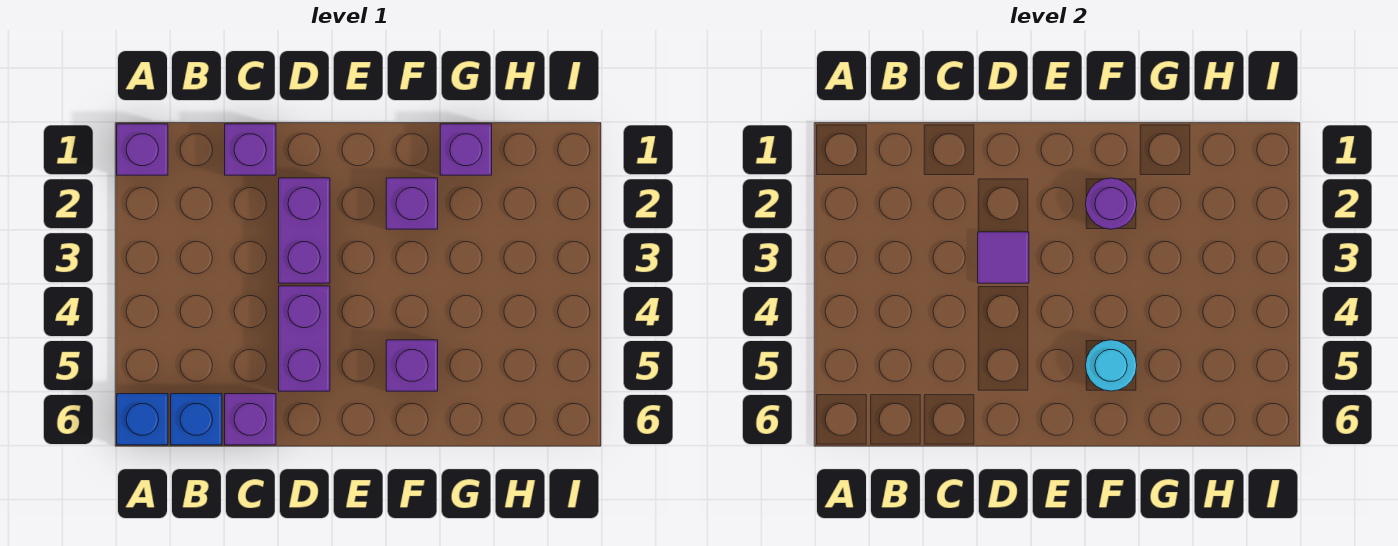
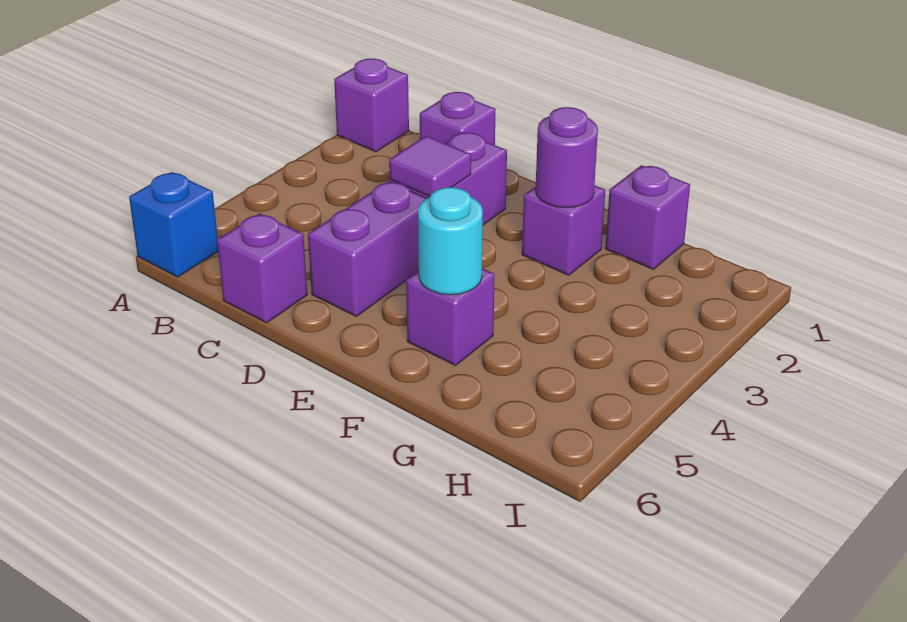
blue 1x1 brick [171,394,222,445] -> none

